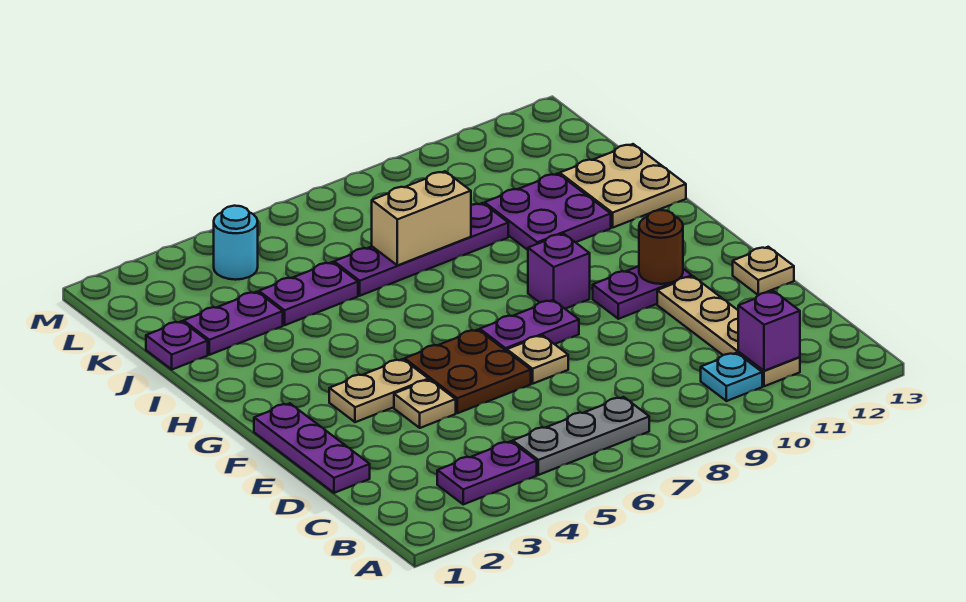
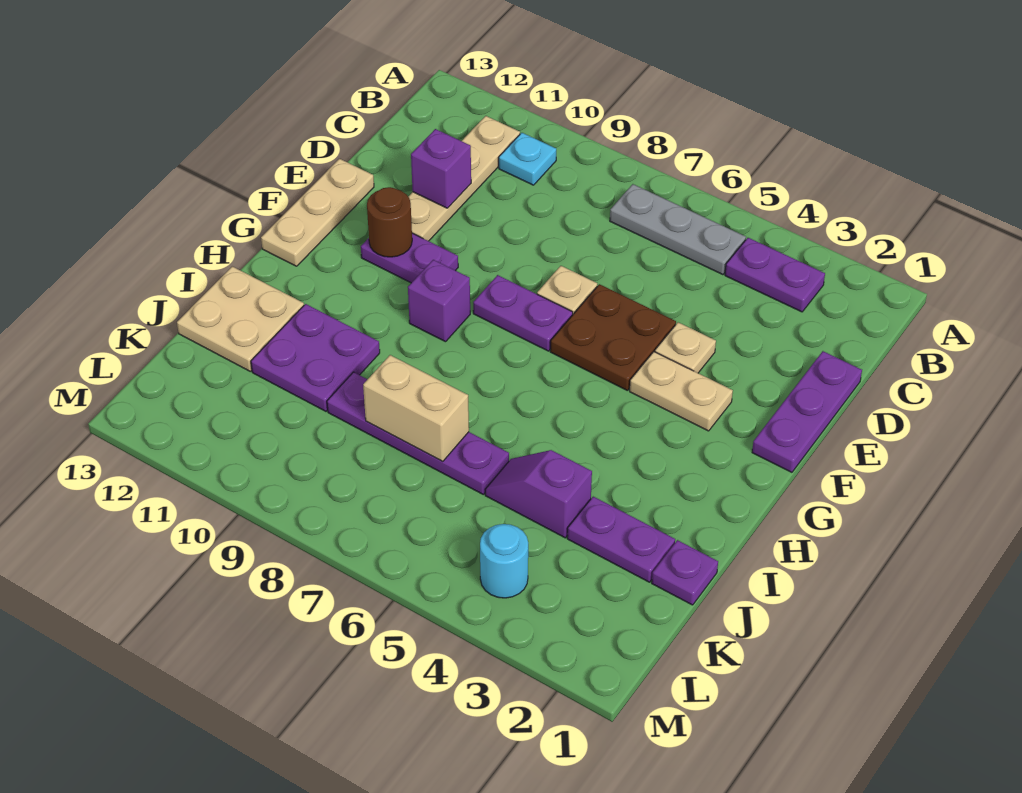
purple 1x1 brick [738,291,800,371] -> purple 1x1 brick moved to [411,129,471,208]
tan 1x1 plate [733,247,794,295] -> tan 1x3 plate [261,159,374,266]
purple 1x2 plate [259,262,358,325] -> purple 1x2 slope [485,450,592,538]

